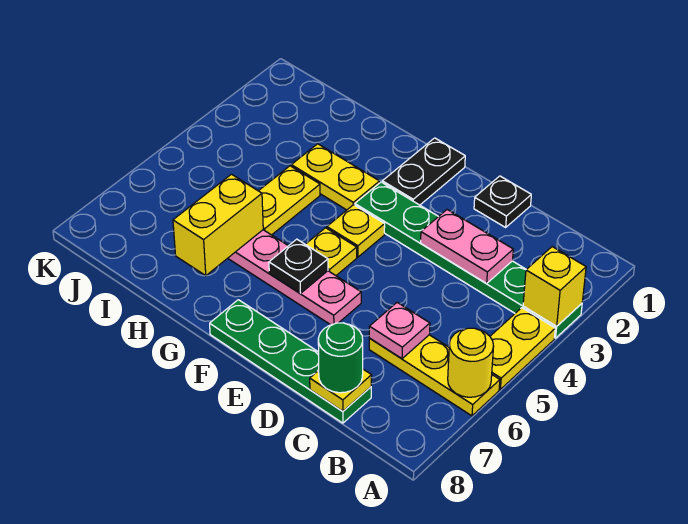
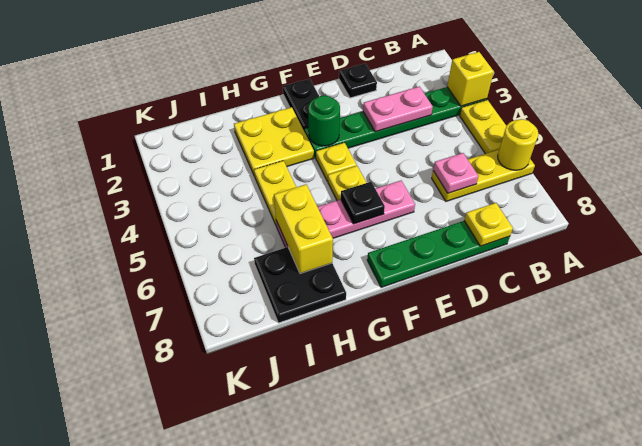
green 1x1 round brick [318,323,363,393] -> green 1x1 round brick moved to [308,96,340,146]
yellow 1x2 plate [291,144,380,210] -> yellow 2x2 plate [234,107,314,176]
none -> black 2x2 plate [254,247,346,323]

